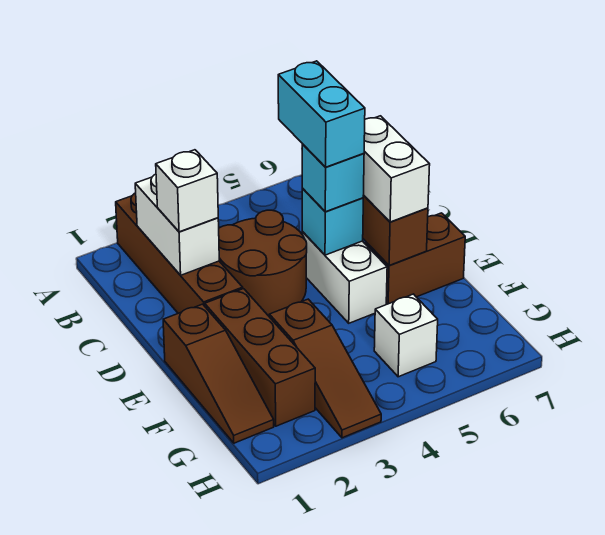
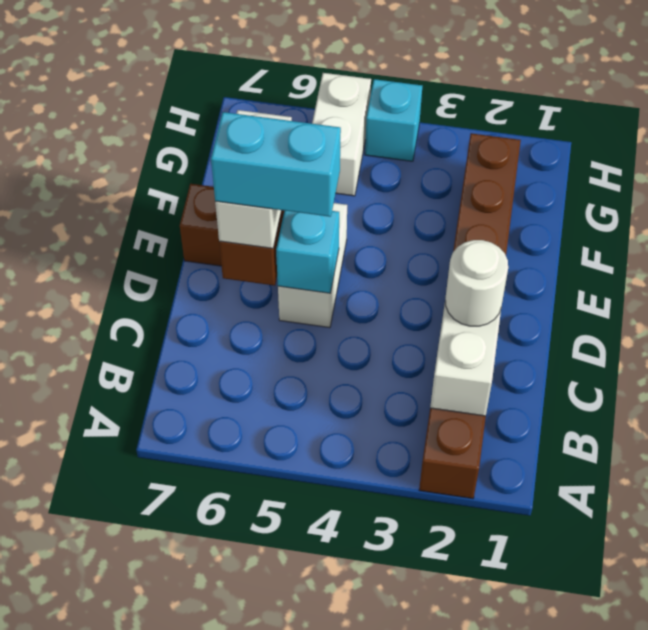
white 1x1 brick [156,150,218,232] -> white 1x1 round brick [445,240,508,326]
brown 2x2 round brick [219,210,307,316] -> none
cyan 1x2 brick [278,61,365,167] -> cyan 1x2 brick turned to [211,112,341,217]
cyan 1x1 brick [302,144,364,212] -> cyan 1x1 brick moved to [365,79,422,161]
brown 1x3 slope [163,304,274,443] -> none
brown 1x3 slope [269,299,381,438] -> none
white 1x1 brick [374,294,438,377] -> white 1x2 brick [312,73,371,196]

